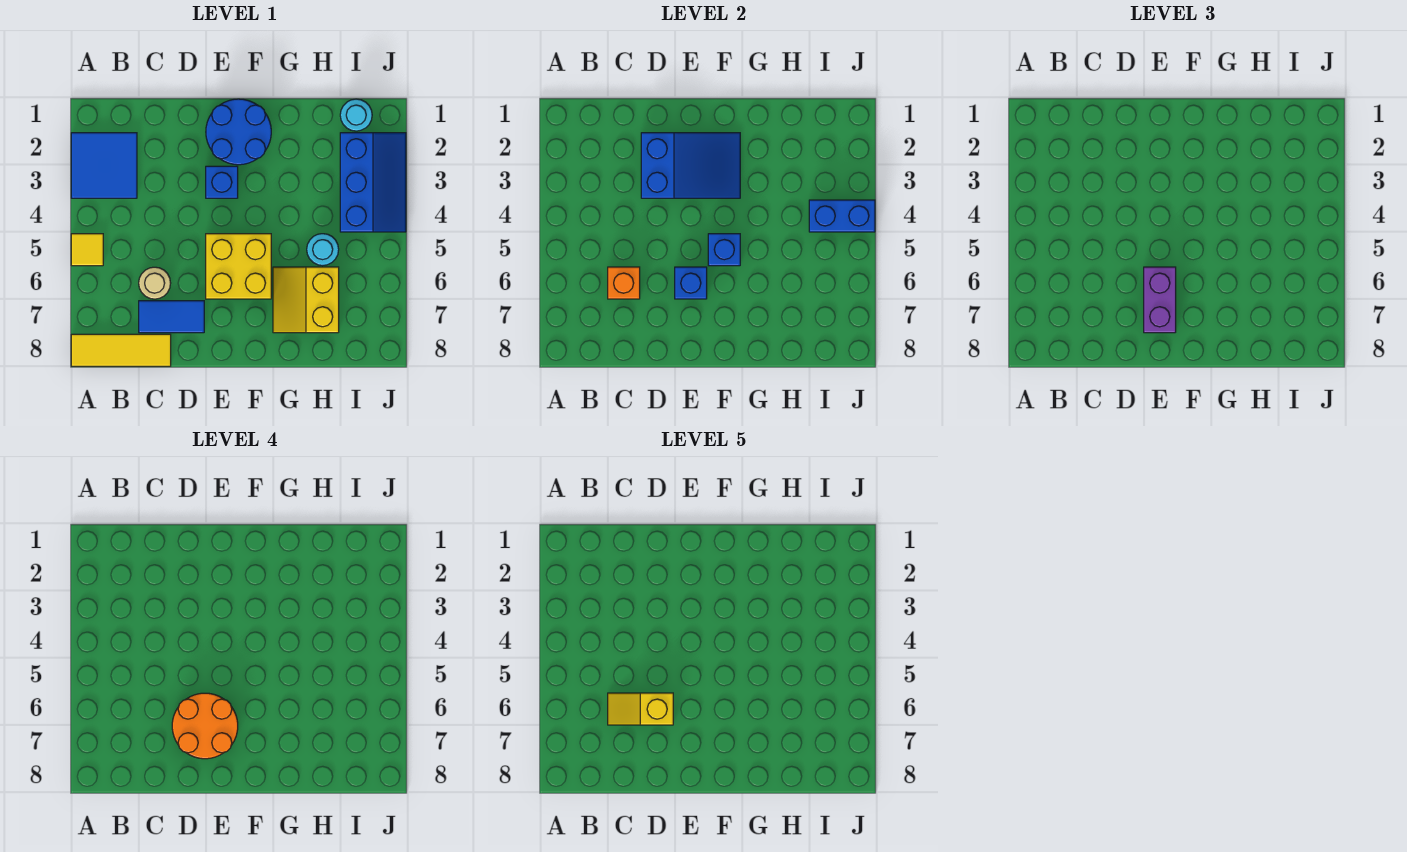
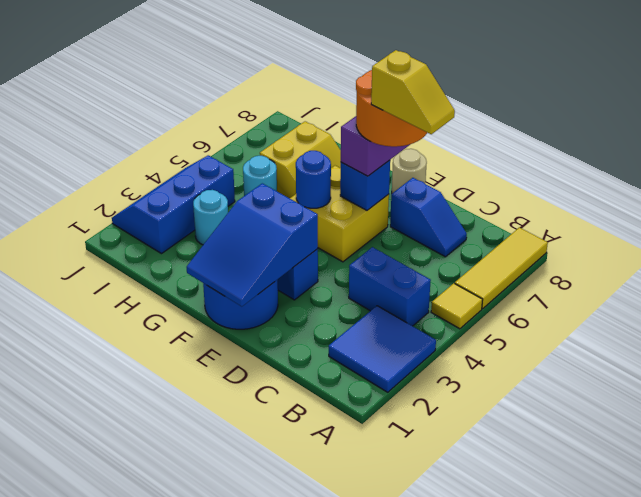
yellow 1x3 tile [71,334,171,366] -> yellow 1x3 tile turned to [455,227,548,309]
tan 1x1 round brick [139,267,171,299] -> tan 1x1 round brick moved to [392,149,427,193]
orange 1x1 brick [608,267,640,299] -> none
blue 1x2 tile [139,301,204,333] -> blue 1x2 slope [390,178,467,257]
blue 2x3 slope [641,133,740,198] -> blue 2x3 slope turned to [187,183,318,307]
blue 1x1 brick [708,234,740,266] -> blue 1x1 round brick [296,151,331,208]
cyan 1x1 round brick [340,99,372,131] -> cyan 1x1 round brick moved to [193,190,228,245]
blue 1x2 brick [809,200,875,232] -> blue 1x2 brick moved to [349,247,431,326]

